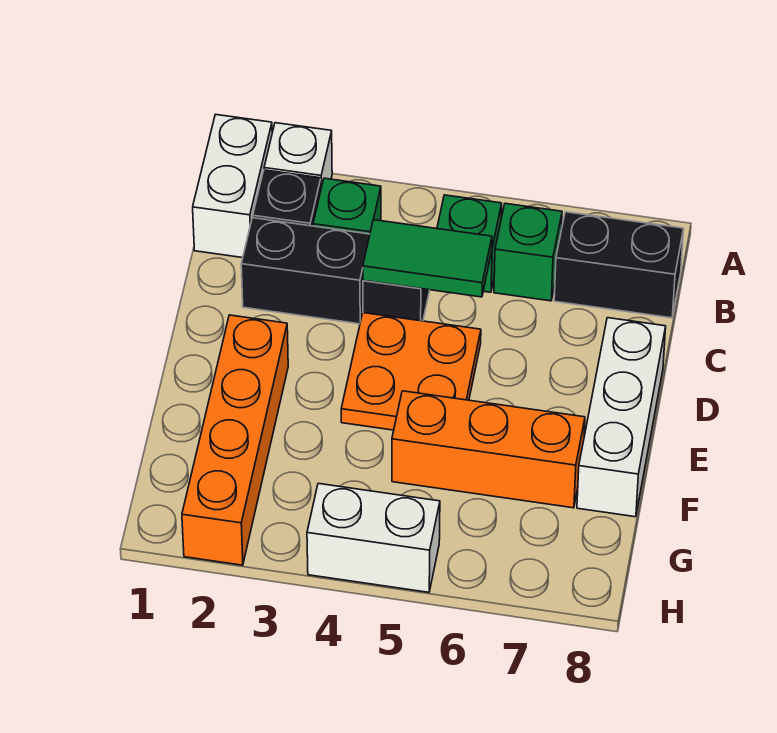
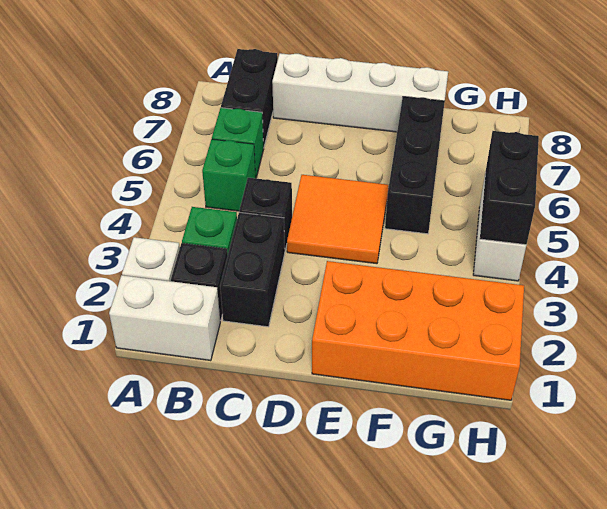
green 1x2 tile [363,220,492,297] -> none
orange 2x2 plate [341,313,481,430] -> orange 2x2 tile [287,175,389,264]
white 1x3 brick [577,318,666,517] -> white 1x4 brick [272,53,448,132]
orange 1x4 brick [182,315,288,565] -> orange 2x4 brick [312,261,524,400]
orange 1x3 brick [392,391,585,508] -> black 1x3 brick [385,97,445,234]
none -> black 1x2 brick [480,131,539,245]

